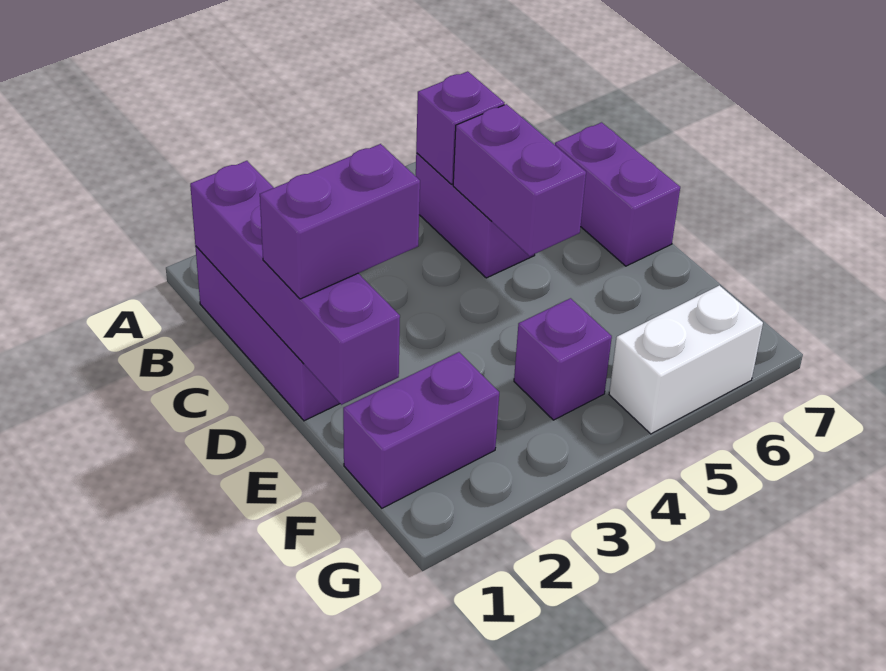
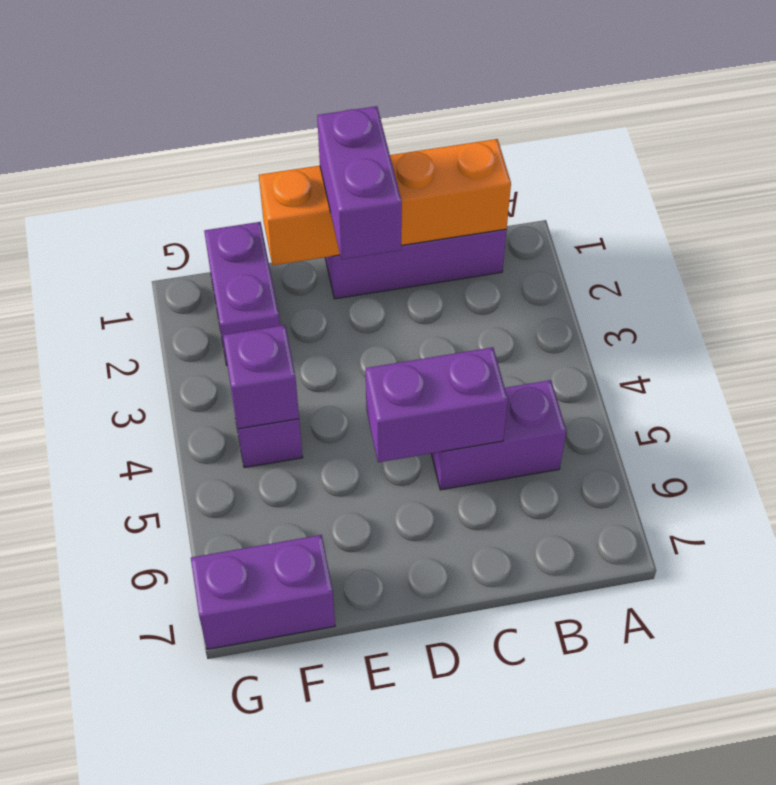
purple 1x4 brick [190,161,400,405] -> orange 1x4 brick [259,139,511,265]
purple 1x1 brick [416,71,504,184] -> purple 1x1 brick moved to [223,325,299,429]
purple 1x2 brick [555,122,680,266] -> purple 1x2 brick moved to [191,535,335,649]
white 1x2 brick [609,285,763,434] -> none

